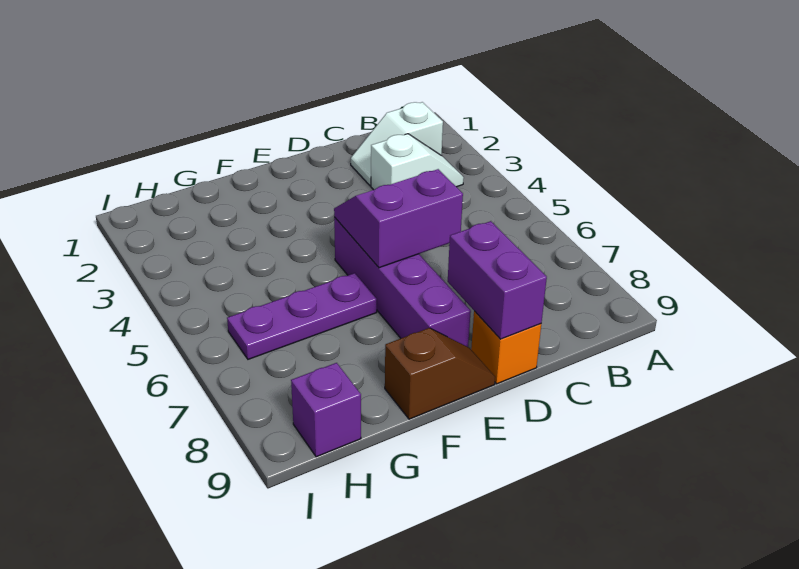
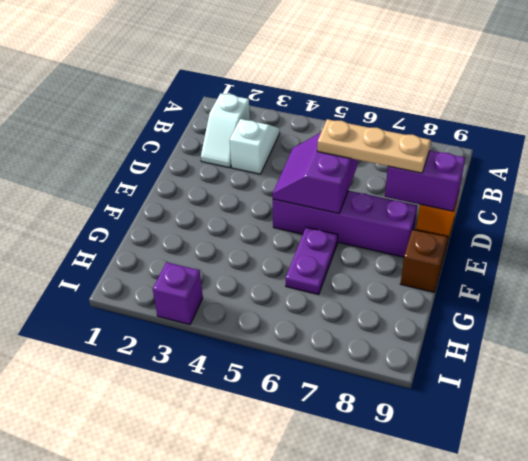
none -> tan 1x3 plate [317,119,431,173]
purple 1x3 plate [227,273,377,359] -> purple 1x2 plate [286,227,338,295]
purple 1x1 brick [291,363,361,457] -> purple 1x1 brick moved to [153,262,203,325]

